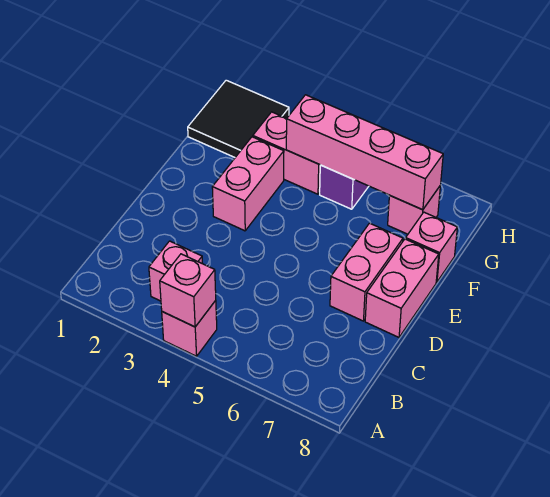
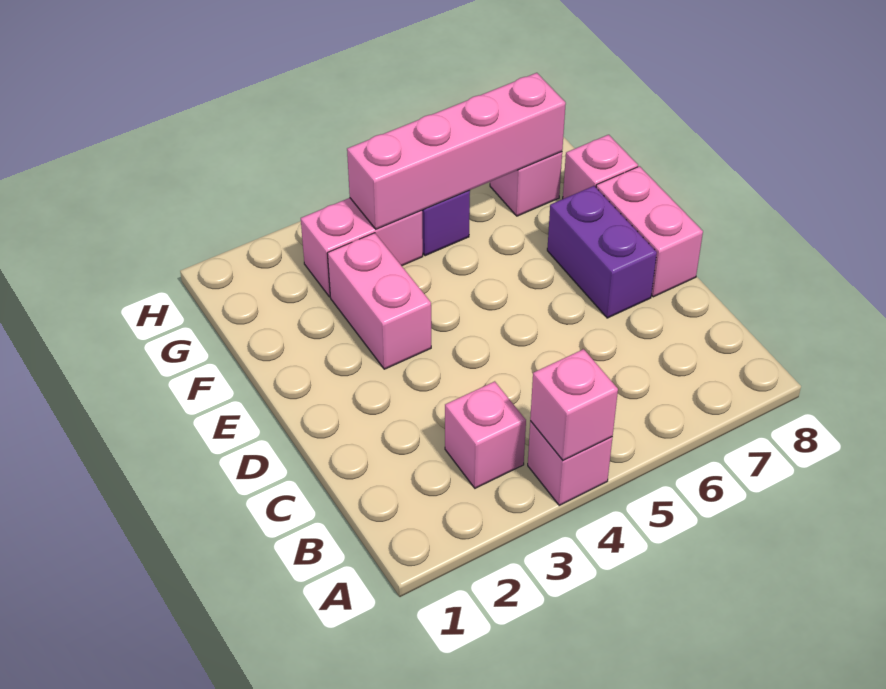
pink 1x2 brick [330,223,403,321] -> purple 1x2 brick [547,186,657,318]
black 2x2 tile [188,80,289,157] -> none

